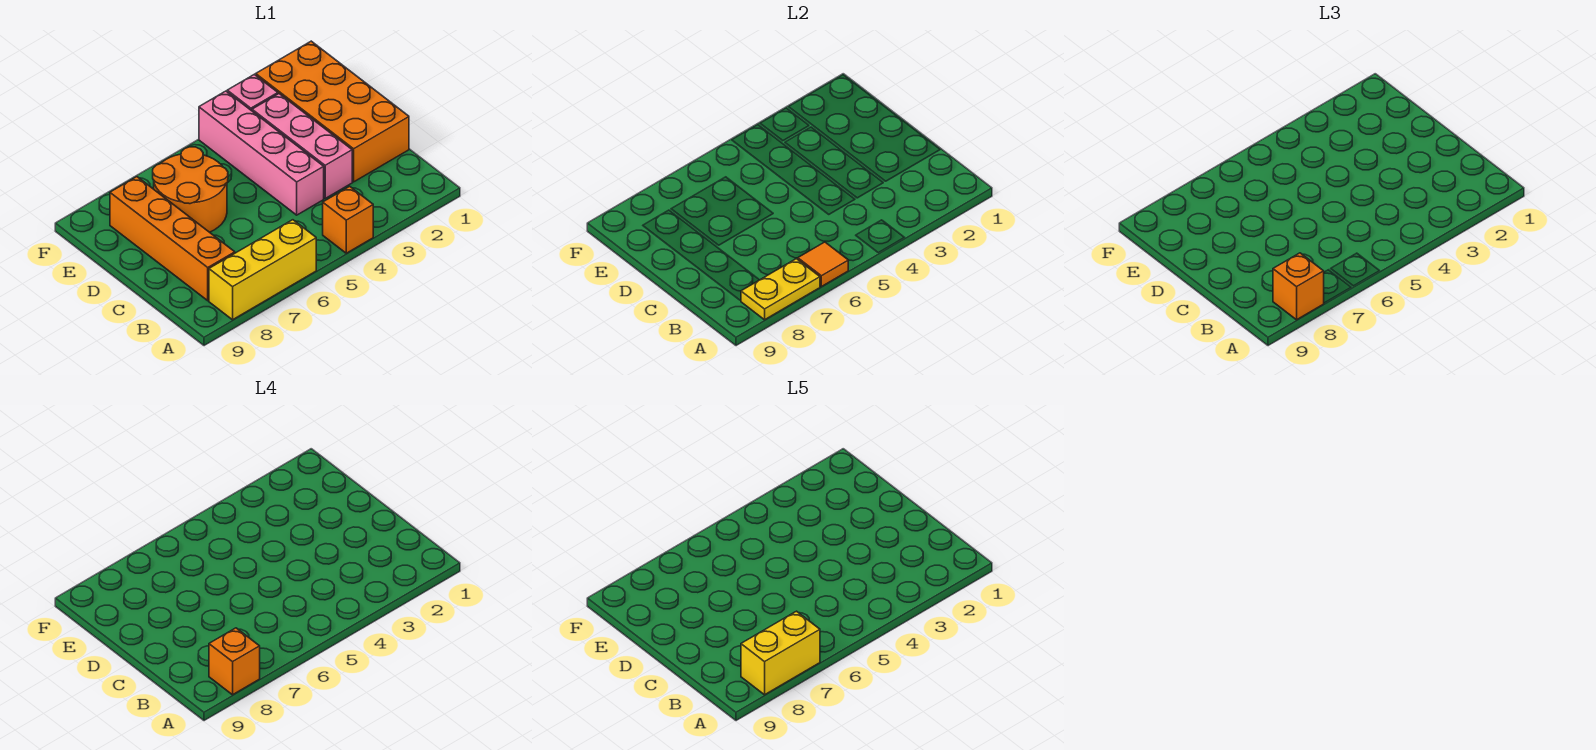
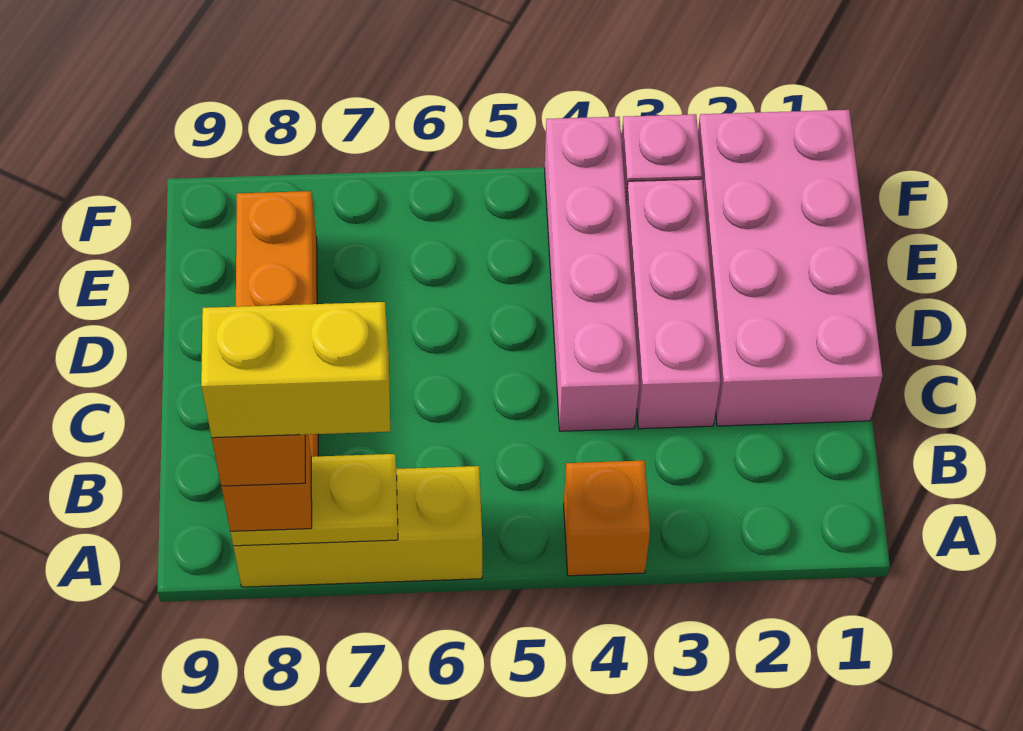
orange 1x1 tile [798,242,848,286] -> none
orange 2x4 brick [256,41,409,182] -> pink 2x4 brick [698,110,883,426]
orange 2x2 round brick [153,147,228,232] -> none

